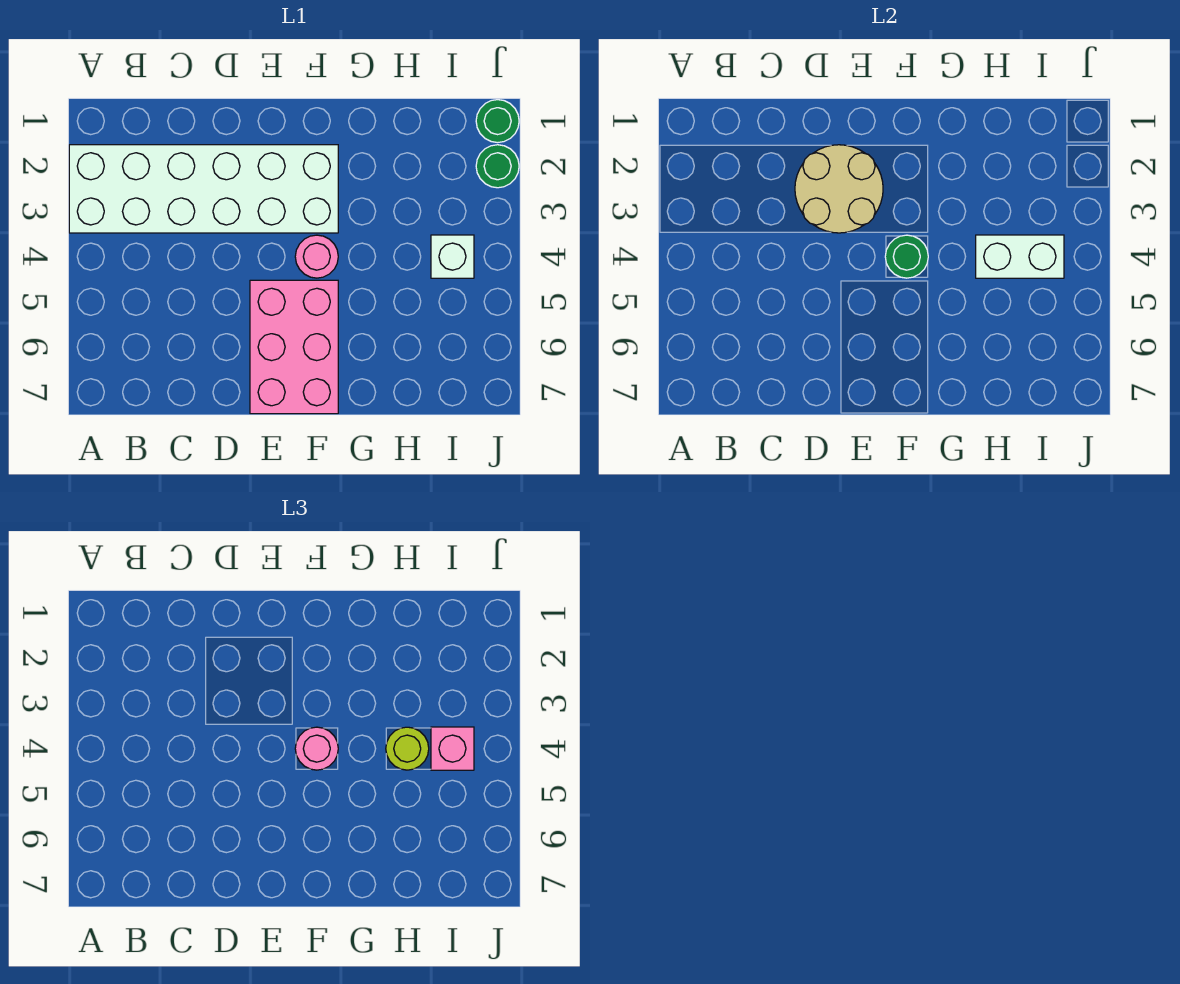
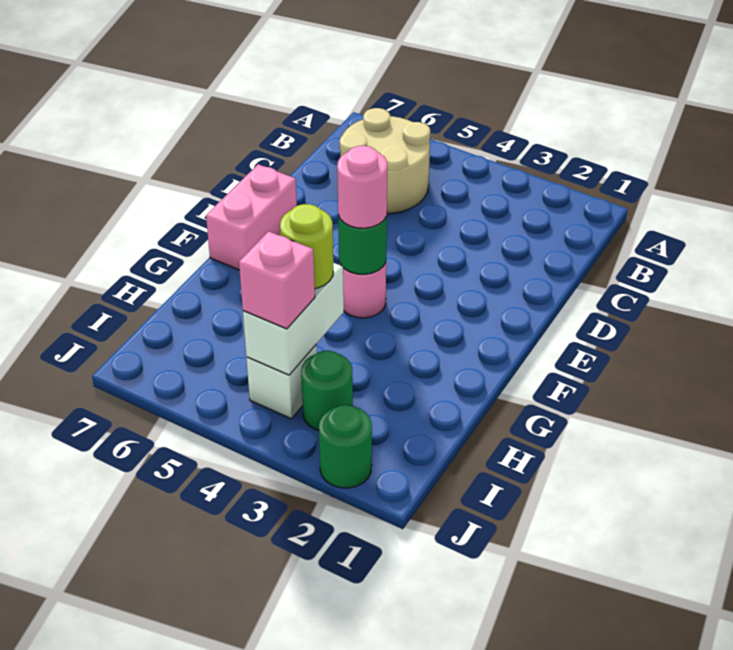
white 2x6 brick [69,145,338,233] -> none
tan 2x2 round brick [795,145,883,233] -> tan 2x2 round brick moved to [340,108,430,214]
pink 2x3 brick [250,280,338,414] -> pink 1x2 brick [206,164,297,270]
green 1x1 round brick [476,100,519,143] -> green 1x1 round brick moved to [301,351,353,430]

